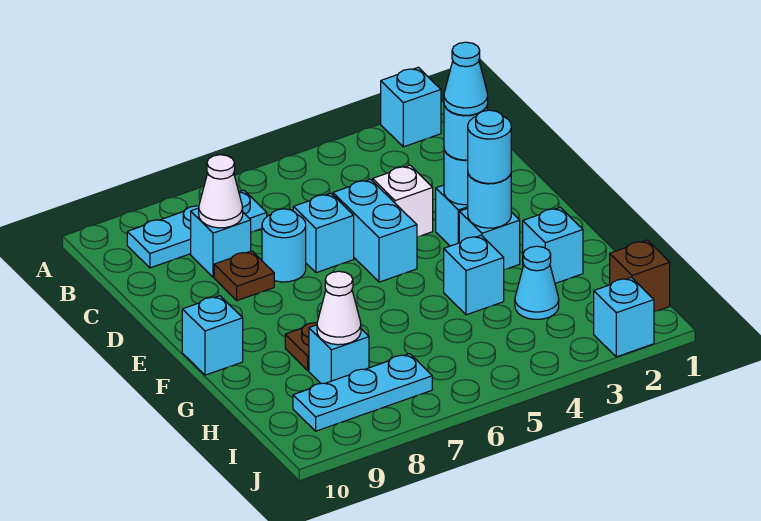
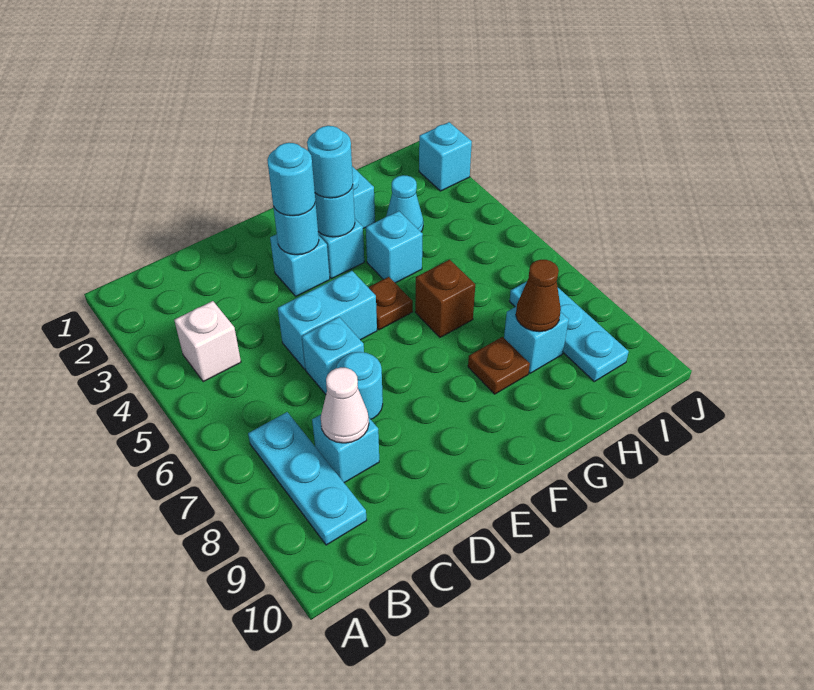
cyan 1x1 brick [381,67,441,147] -> none
white 1x1 brick [373,165,433,237] -> white 1x1 brick moved to [174,301,241,382]
brown 1x1 plate [214,251,274,301] -> brown 1x1 plate moved to [368,277,413,330]
cyan 1x1 cone [444,42,488,115] -> none
cyan 1x1 brick [182,296,243,375] -> none
white 1x1 cone [317,271,361,345] -> brown 1x1 cone [516,260,561,332]
brown 1x1 brick [610,240,670,312] -> brown 1x1 brick moved to [415,260,475,337]

